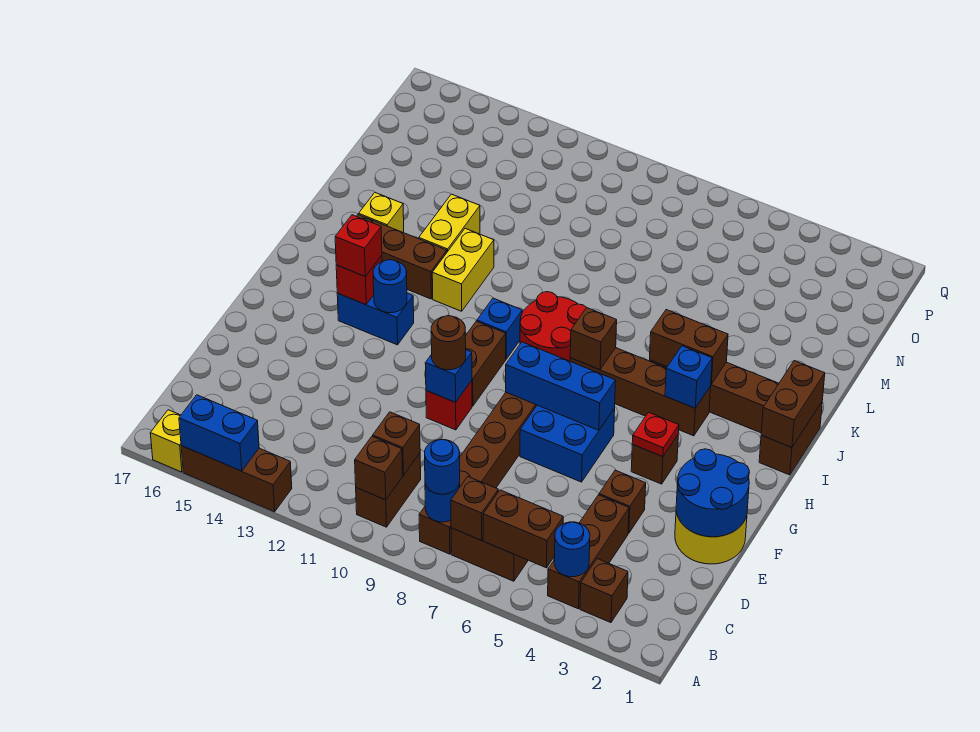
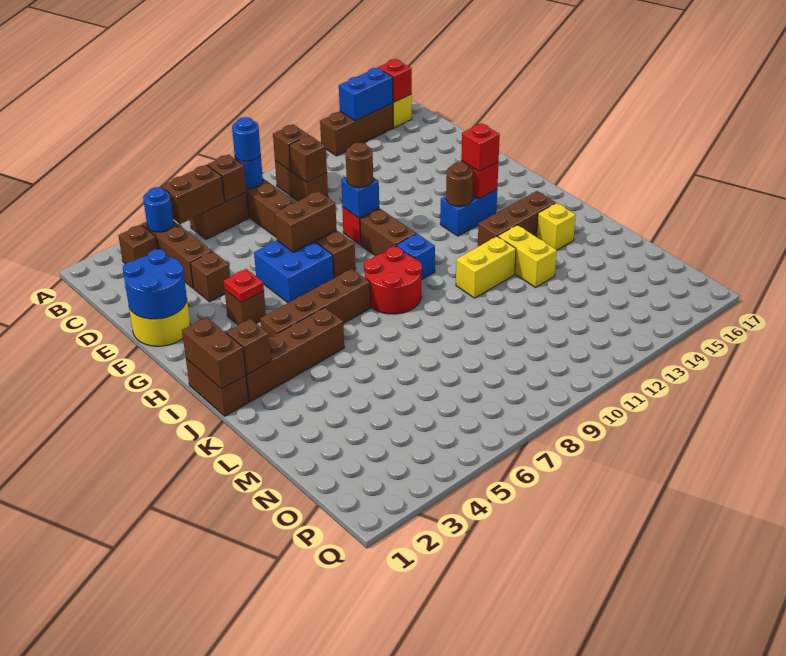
none -> red 1x1 brick [378,59,412,102]
blue 1x3 brick [506,342,616,430] -> none
blue 1x1 round brick [373,260,407,313] -> brown 1x1 round brick [446,162,473,207]
blue 1x1 brick [665,346,712,408] -> none
brown 1x1 brick [570,308,617,370] -> brown 1x1 brick moved to [226,319,271,375]
brown 1x2 brick [650,310,728,384] -> brown 1x2 brick moved to [275,191,337,252]
yellow 1x2 brick [432,228,494,311] -> yellow 1x2 brick turned to [456,236,516,298]

